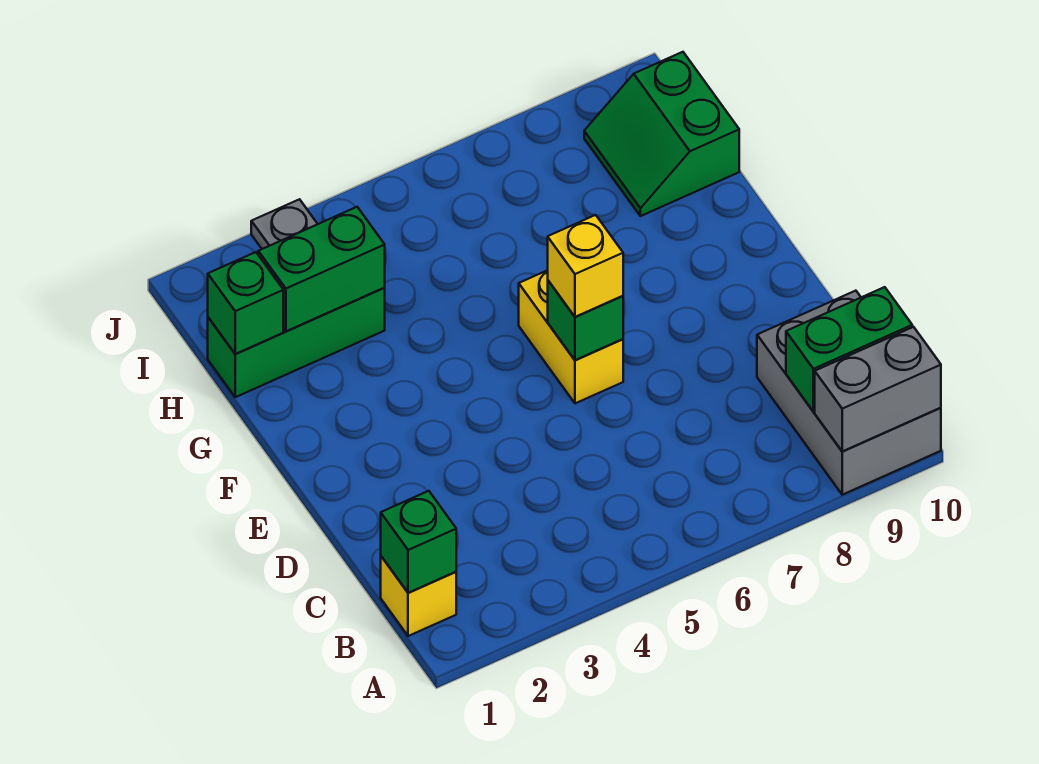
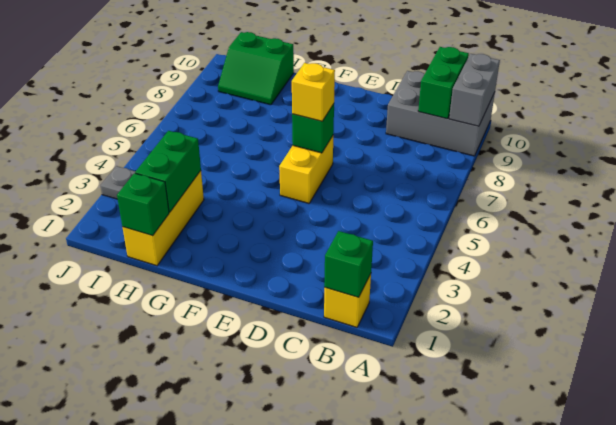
yellow 1x2 brick [519,270,623,403] -> yellow 1x2 brick turned to [279,136,333,203]
green 1x3 brick [208,287,385,397] -> yellow 1x3 brick [123,171,204,266]

